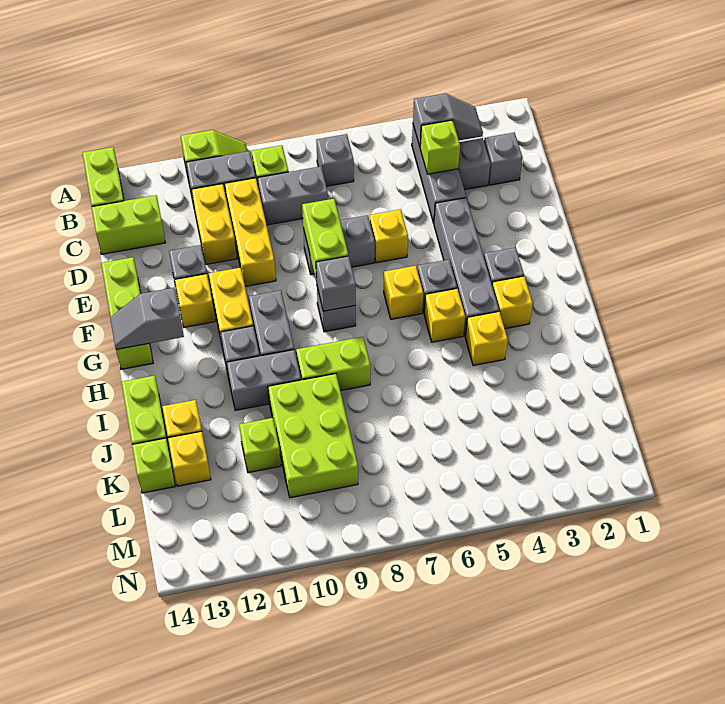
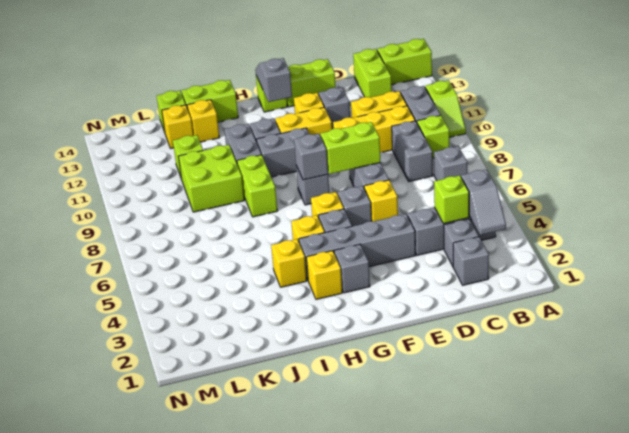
none -> grey 1x1 brick [338,186,372,226]
lime 2x3 brick [268,374,358,498] -> lime 2x2 brick [178,145,244,212]

